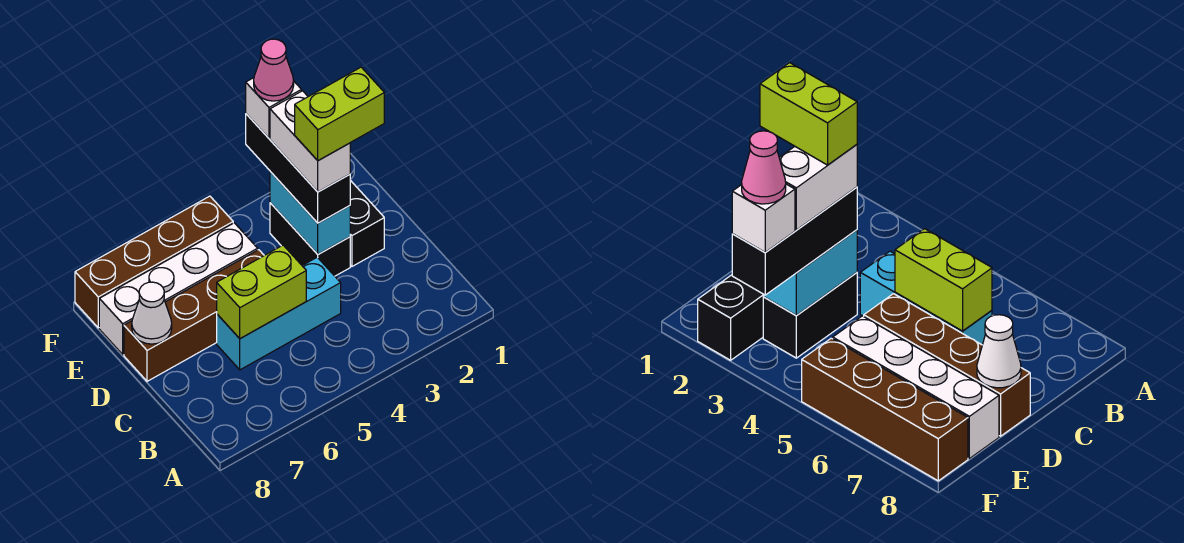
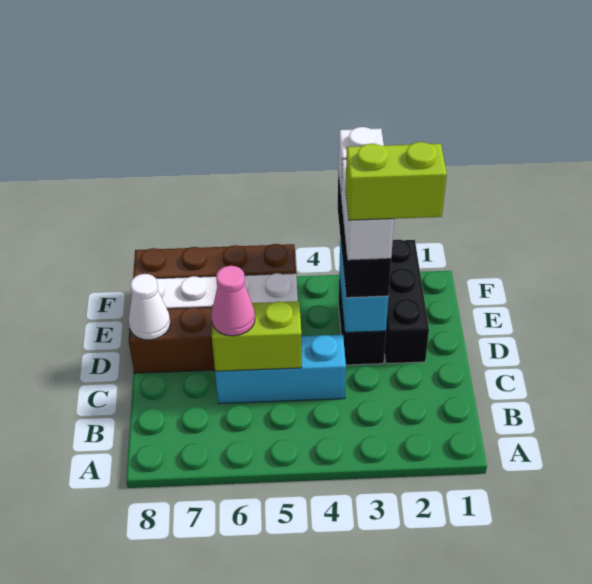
pink 1x1 cone [254,39,294,101] -> pink 1x1 cone moved to [211,266,255,336]

